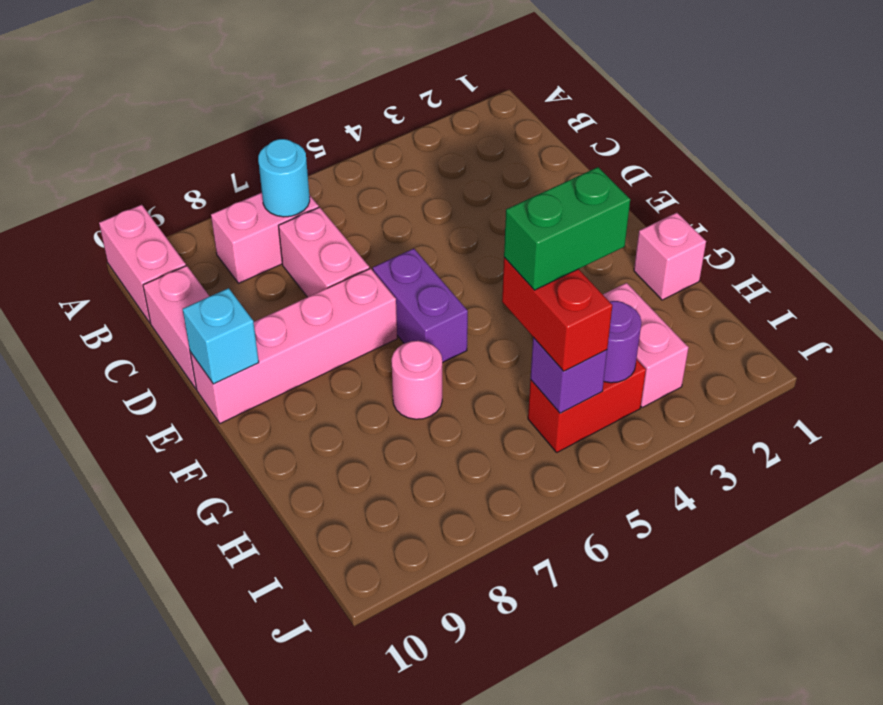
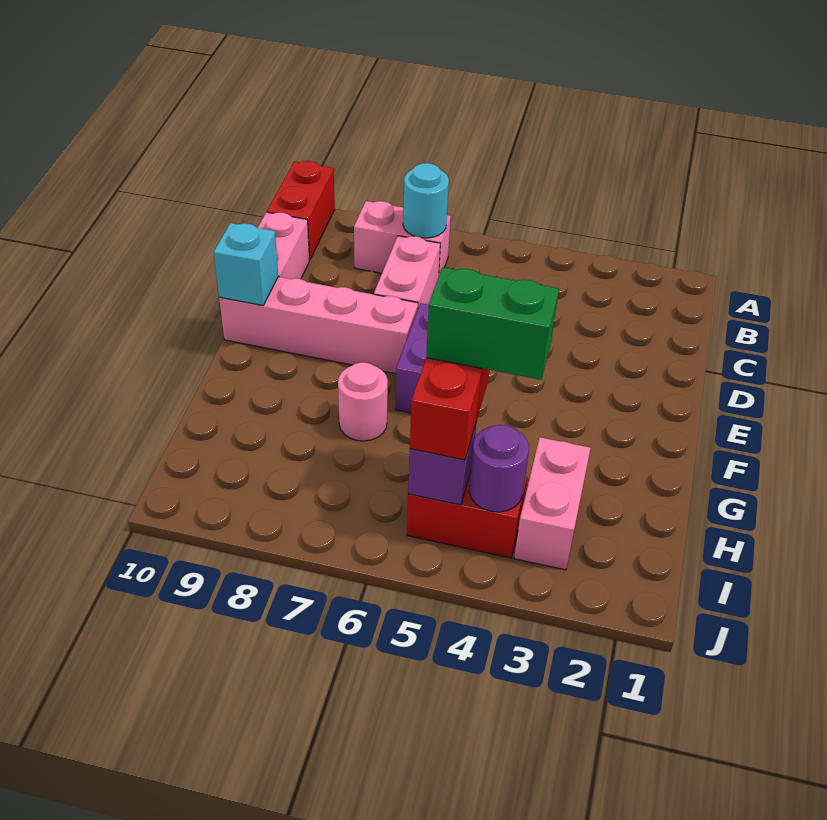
pink 1x2 brick [99,205,186,323] -> red 1x2 brick [267,161,335,260]
pink 1x1 brick [634,213,706,300] -> none

